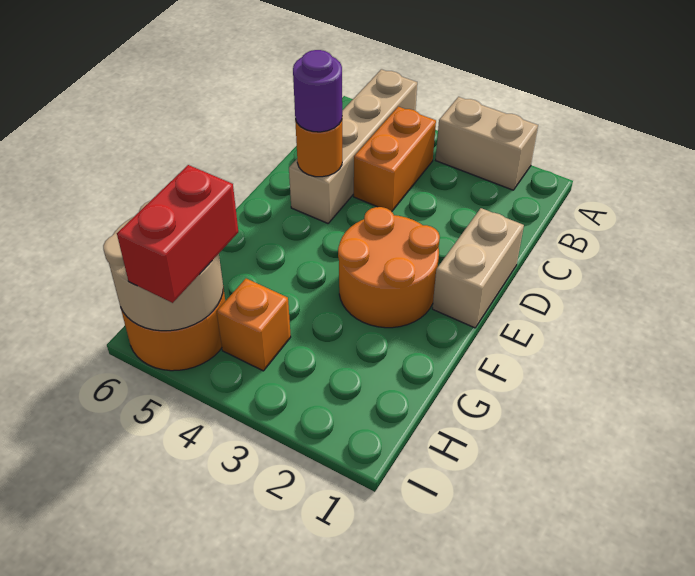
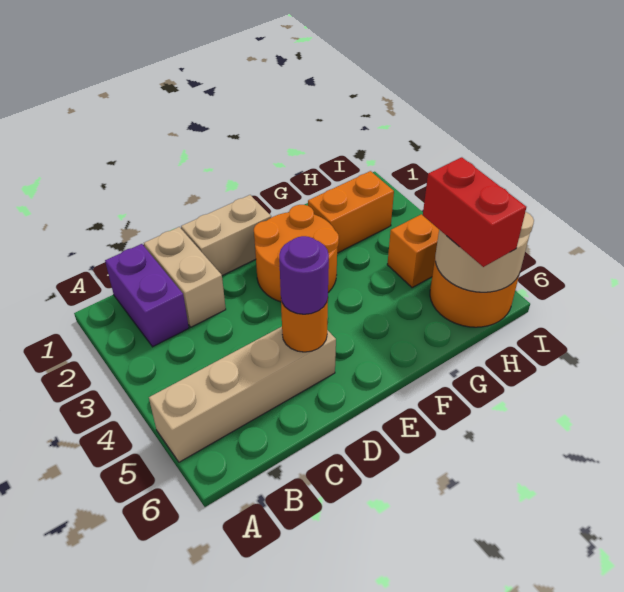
tan 1x2 brick [436,97,538,190] -> tan 1x2 brick moved to [144,227,226,327]
none -> purple 1x2 brick [105,244,189,347]
orange 1x2 brick [354,107,436,212] -> orange 1x2 brick moved to [308,171,394,253]
red 1x2 brick [117,165,238,303] -> red 1x2 brick turned to [423,157,526,267]

